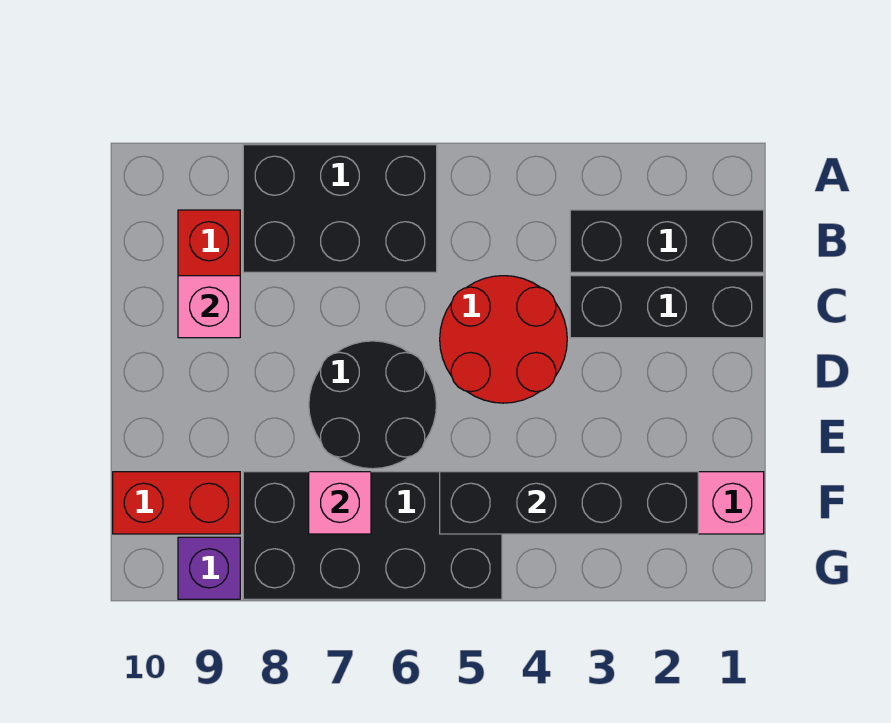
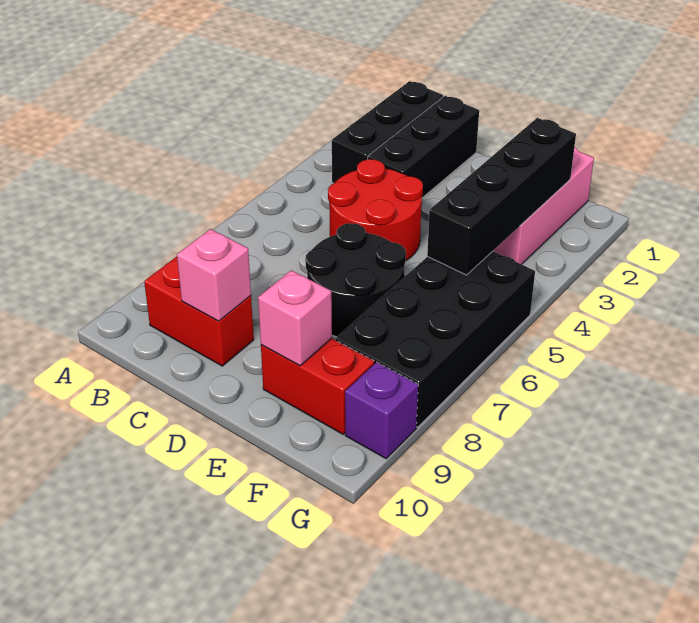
black 2x3 brick [243,145,437,272] -> none
pink 1x1 brick [309,472,371,534] -> pink 1x1 brick moved to [258,270,332,366]
red 1x2 brick [113,472,240,534] -> red 1x2 brick turned to [261,338,374,434]

